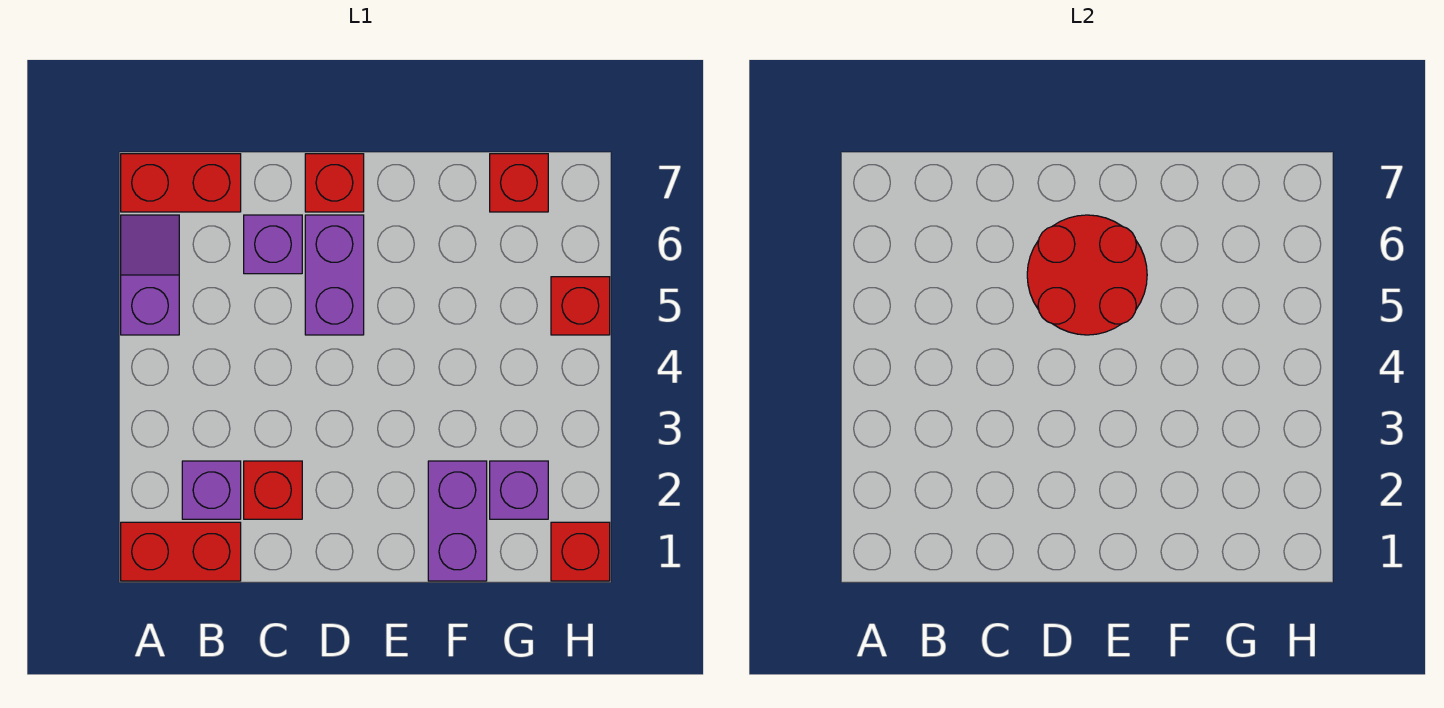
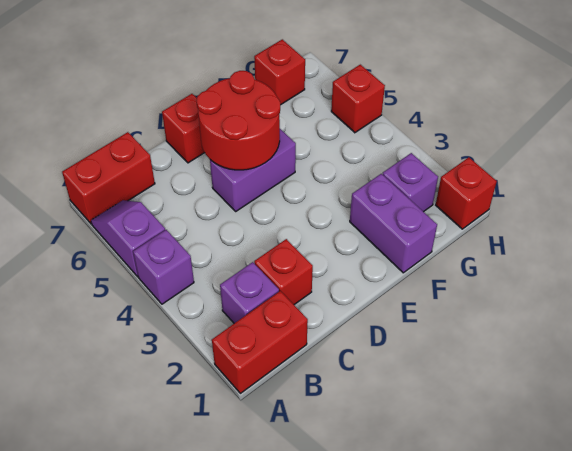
purple 1x1 brick [244,215,302,274] -> purple 1x1 brick moved to [133,230,194,304]
purple 1x2 brick [305,215,364,335] -> purple 1x2 brick turned to [210,129,296,211]

